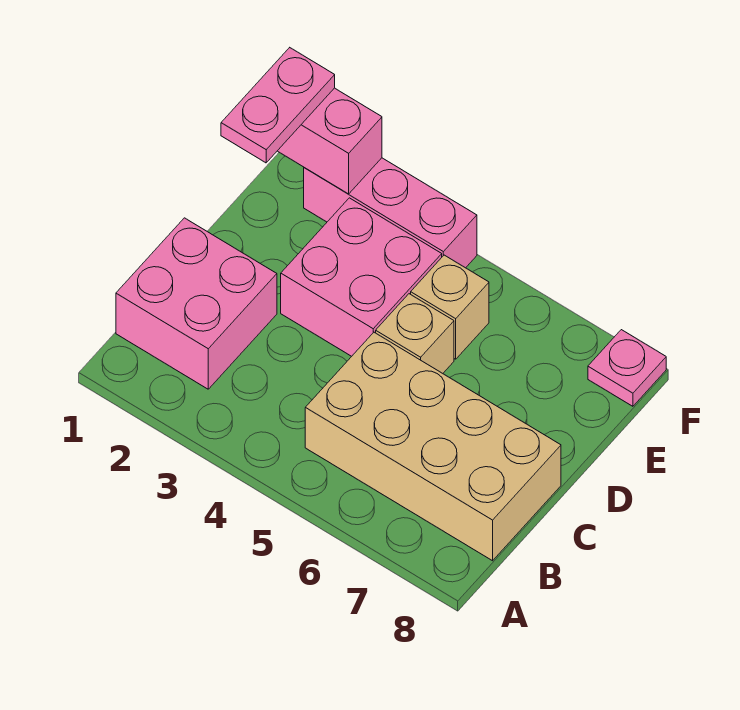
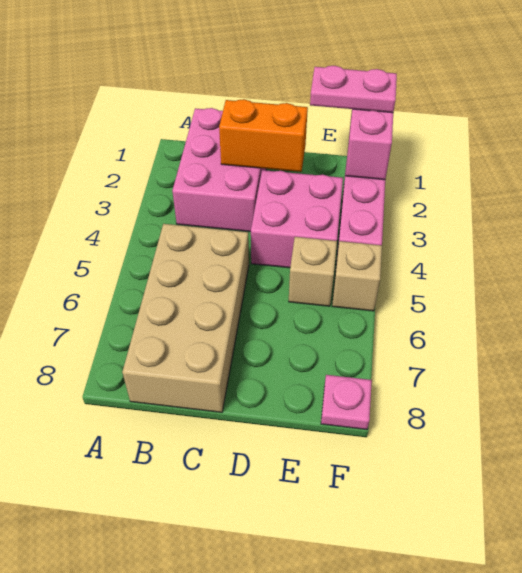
pink 2x2 brick [116,218,277,389] -> pink 2x3 brick [172,108,266,232]
none -> orange 1x2 brick [219,99,308,172]
tan 1x1 brick [376,294,454,373] -> tan 1x1 brick moved to [332,241,382,311]

